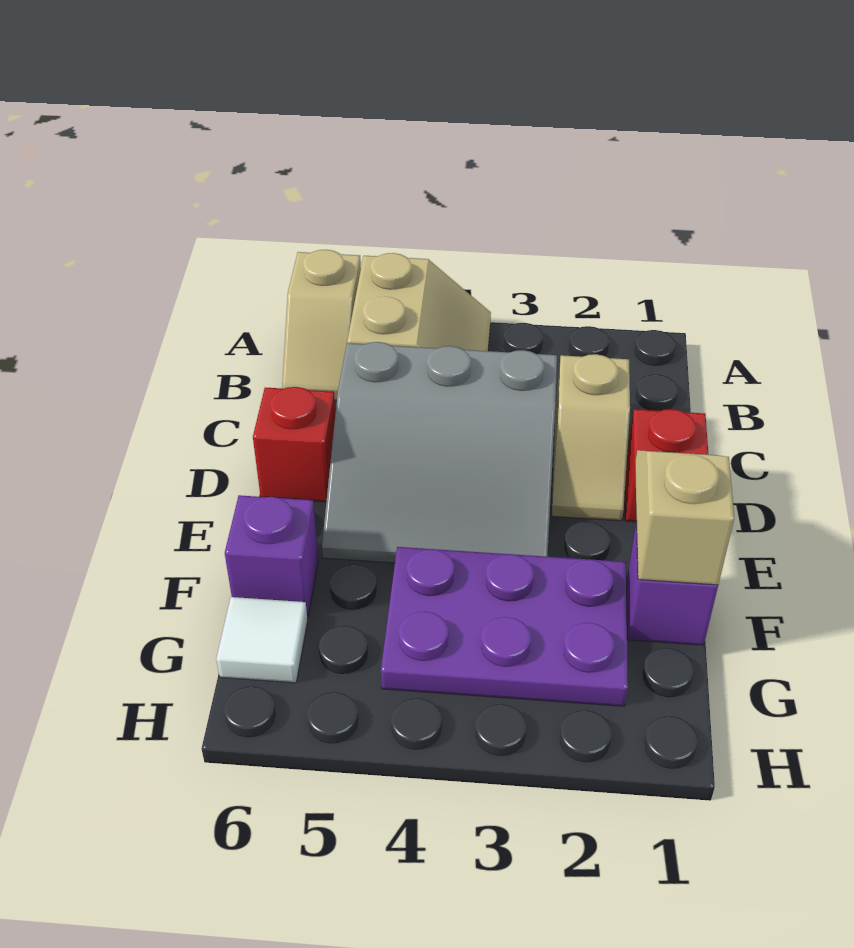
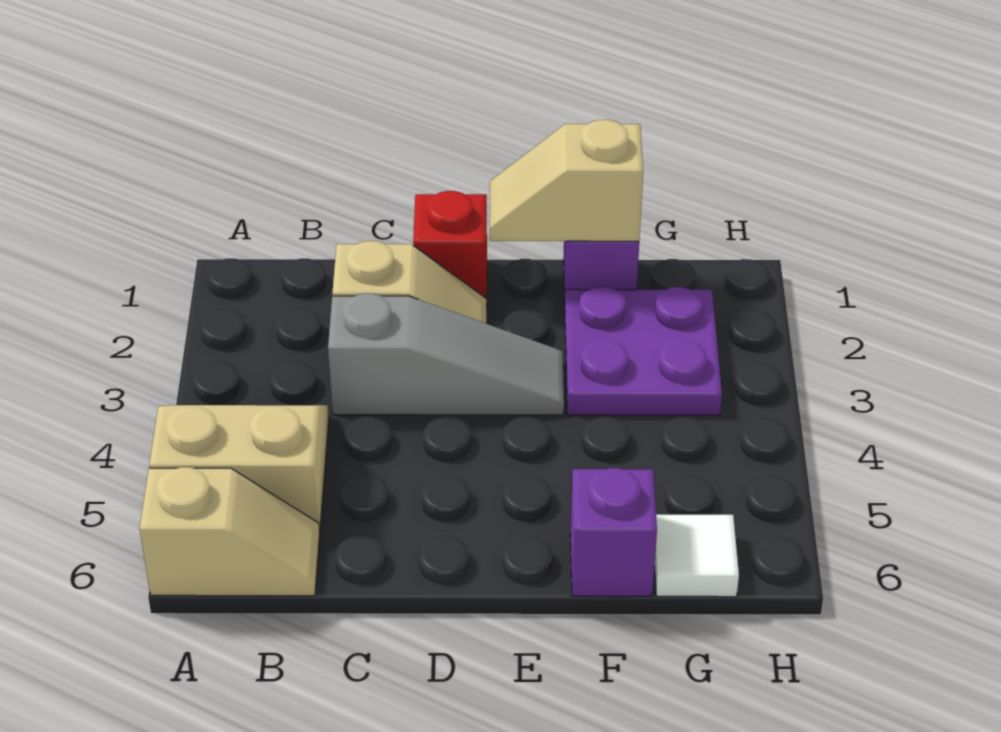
grey 3x3 slope [322,342,557,563] -> grey 1x3 slope [328,293,564,415]
red 1x1 brick [253,387,336,502] -> none
purple 2x3 plate [381,547,628,706] -> purple 2x2 plate [565,287,722,415]

